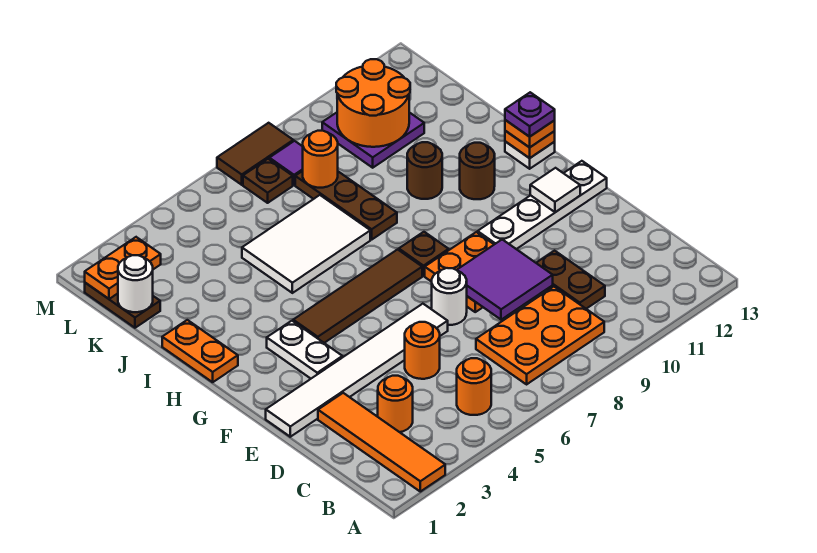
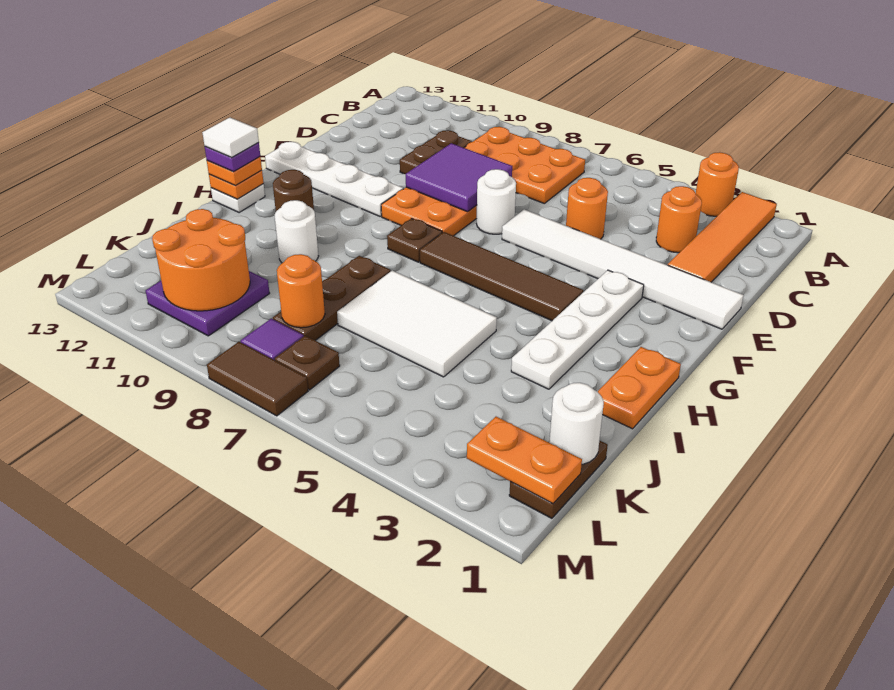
orange 1x1 round brick [457,358,491,415] -> orange 1x1 round brick moved to [696,152,739,216]
white 1x2 plate [267,321,342,378] -> white 1x4 plate [511,270,644,389]
white 1x1 tile [530,168,580,212] -> white 1x1 tile moved to [202,118,259,158]
brown 1x1 round brick [407,142,442,199] -> white 1x1 round brick [275,200,319,263]

